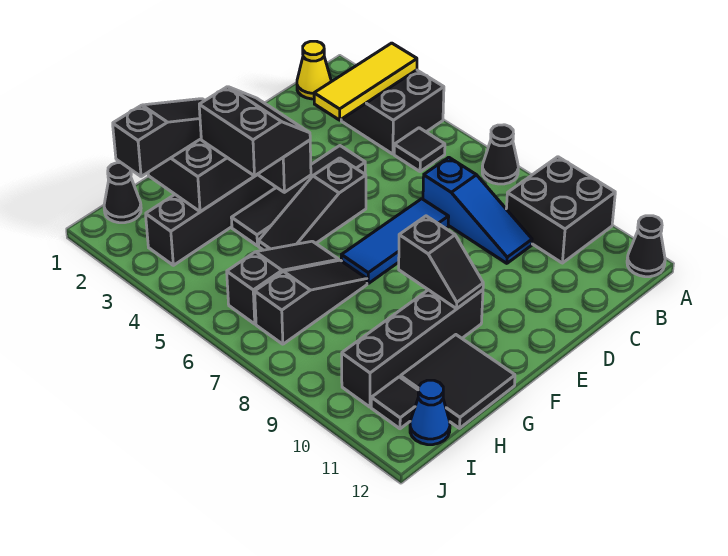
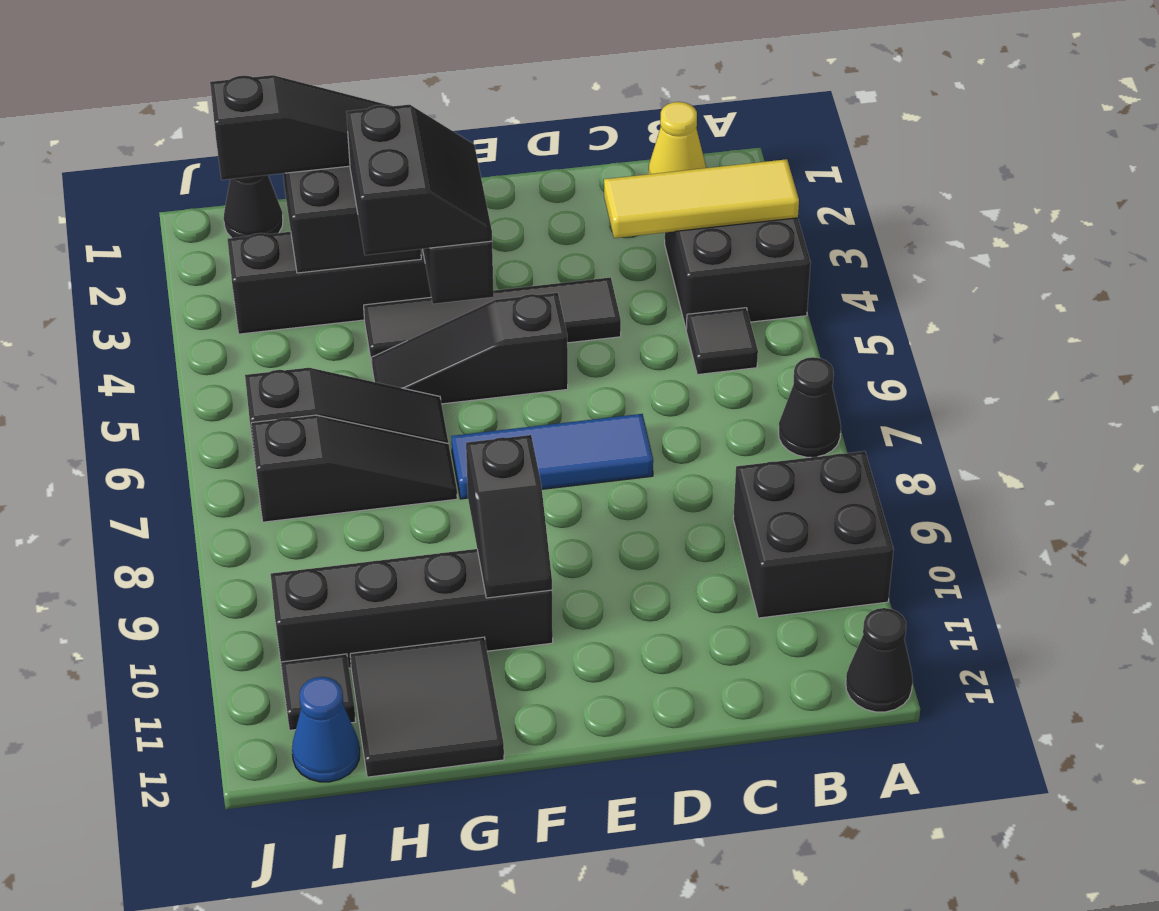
blue 1x3 slope [423,157,532,263] -> none

